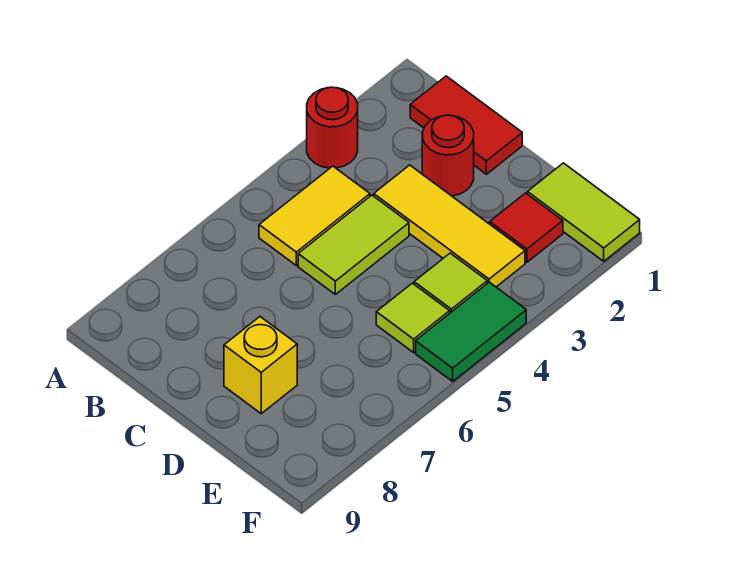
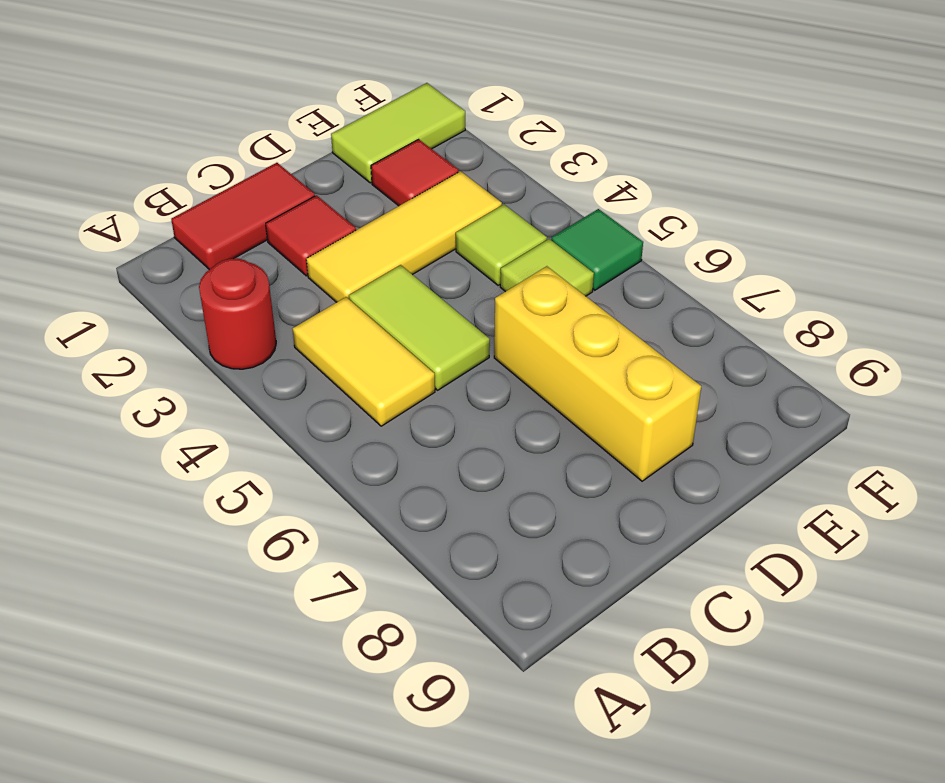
red 1x1 round brick [422,115,474,196] -> red 1x1 tile [266,195,356,276]
yellow 1x1 brick [224,317,297,413] -> yellow 1x3 brick [494,266,701,481]
green 1x2 tile [416,282,526,381] -> green 1x1 tile [551,209,643,290]

